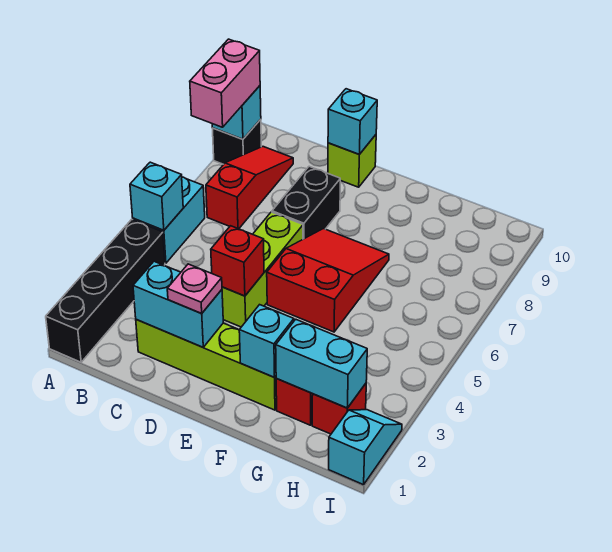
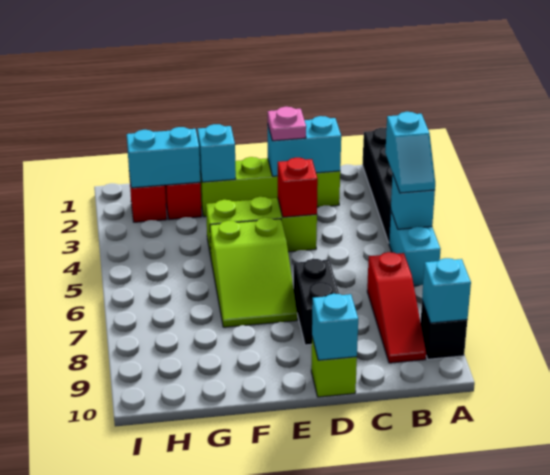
pink 1x2 brick [190,39,260,127] -> none
lime 1x3 brick [222,212,303,327] -> lime 1x3 brick turned to [206,197,317,256]
red 2x3 slope [267,229,389,332] -> lime 2x3 slope [210,218,297,327]
cyan 1x2 slope [329,410,402,485] -> cyan 1x2 slope moved to [385,112,435,193]

